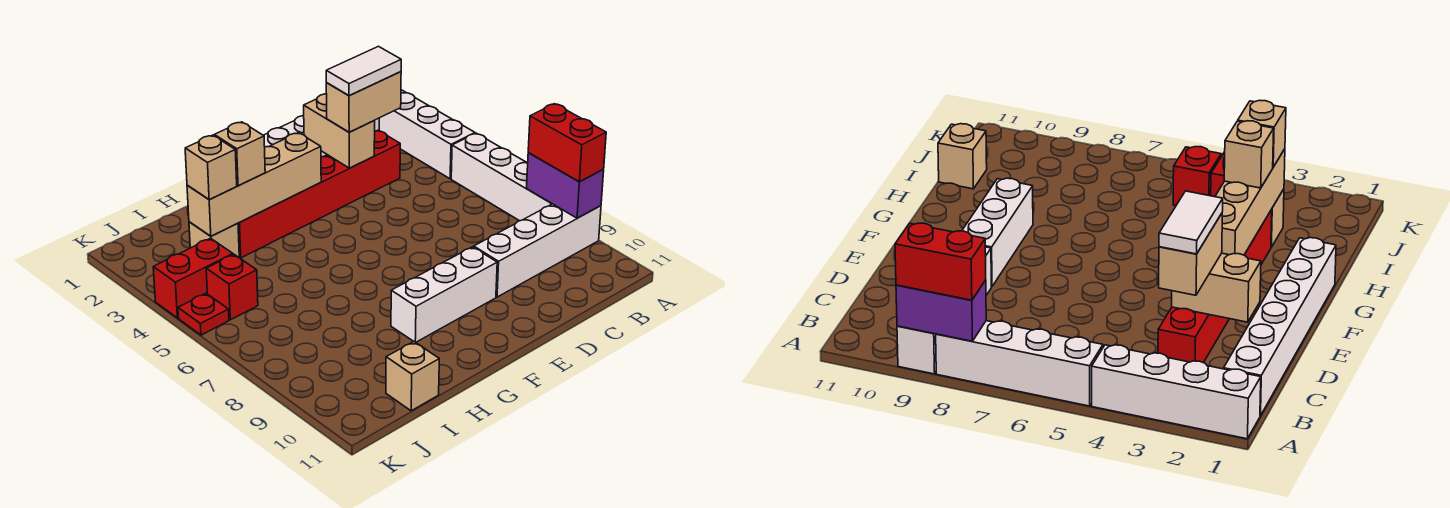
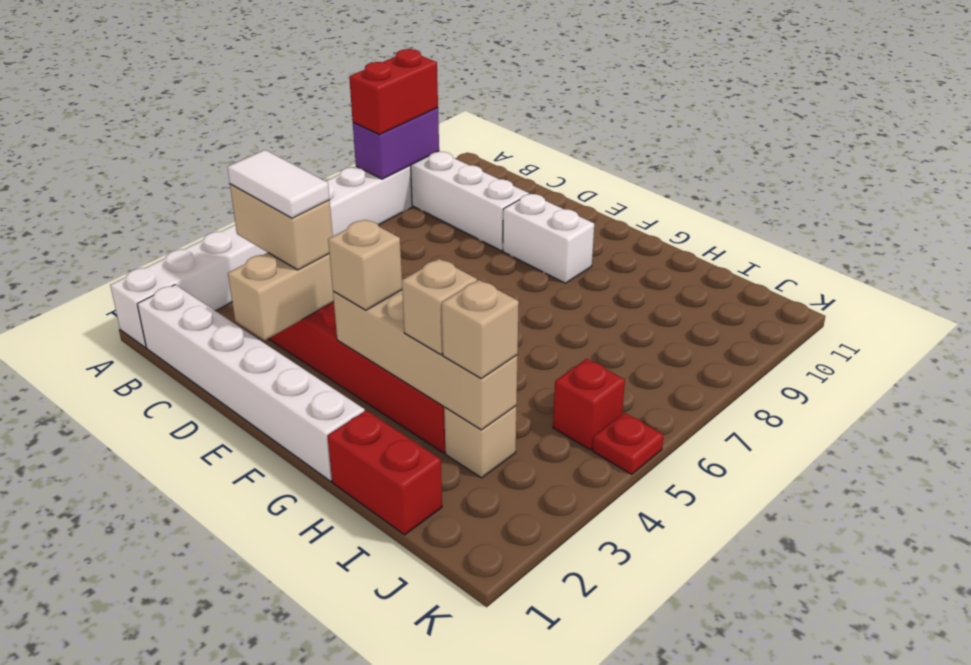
white 1x3 brick [391,247,497,342] -> white 1x2 brick [503,194,594,283]
tan 1x1 brick [386,341,439,411] -> tan 1x1 brick moved to [328,220,402,310]
red 1x2 brick [153,238,233,318] -> red 1x2 brick moved to [327,410,442,535]

